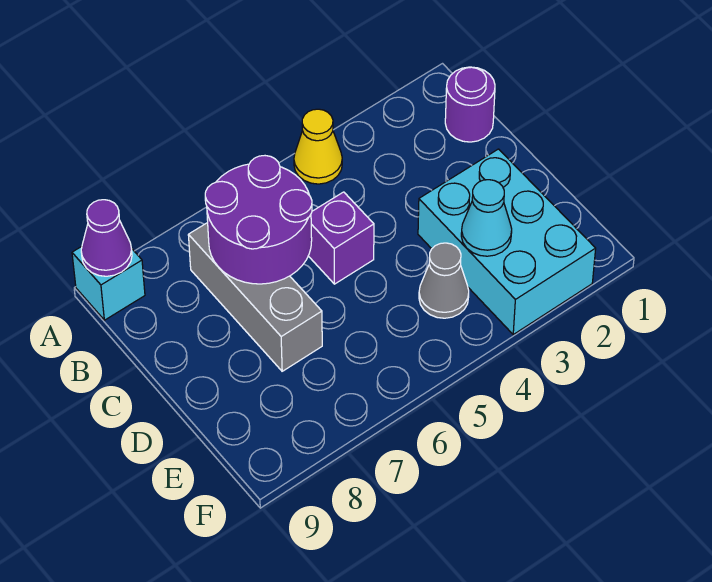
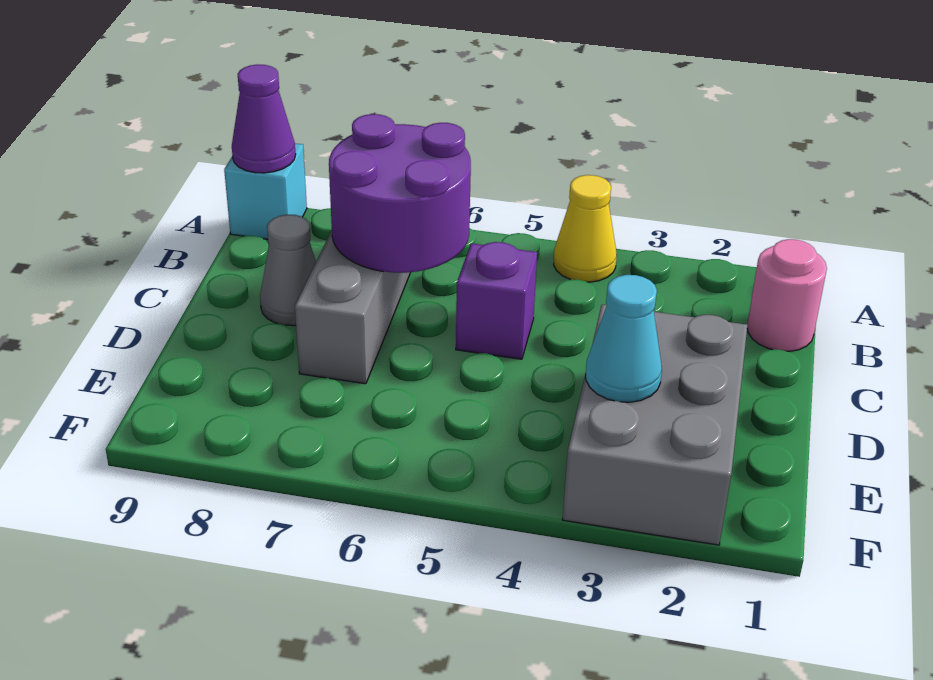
purple 1x1 round brick [445,67,495,142] -> pink 1x1 round brick [747,239,827,351]
cyan 2x3 brick [418,149,596,334] -> grey 2x3 brick [562,305,747,545]
grey 1x1 cone [419,243,469,318] -> grey 1x1 cone moved to [260,215,316,326]

